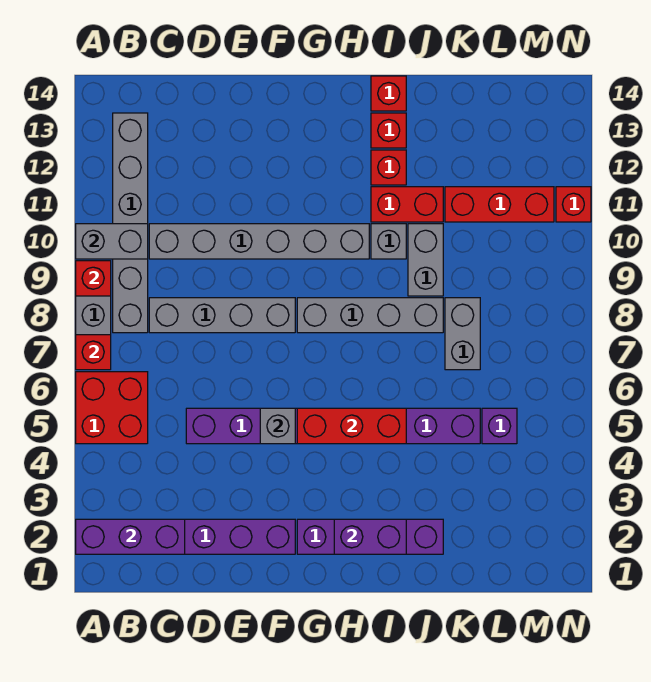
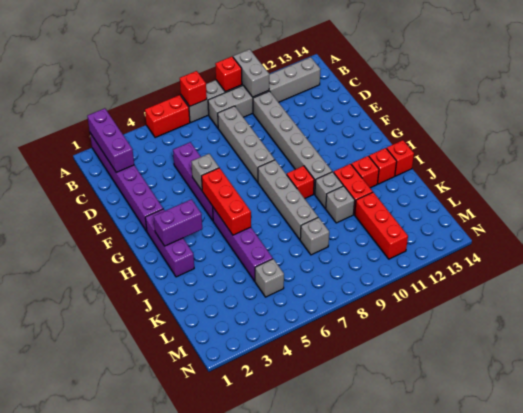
red 2x2 brick [76,372,148,444] -> red 1x2 brick [145,95,190,138]
purple 1x4 brick [297,519,443,554] -> purple 1x3 brick [145,209,194,277]
purple 1x2 brick [334,519,406,554] -> purple 1x2 brick turned to [154,199,202,246]
grey 1x2 brick [408,224,443,296] -> grey 1x1 brick [326,186,355,223]
grey 1x2 brick [445,298,480,370] -> grey 1x1 brick [300,217,329,255]
purple 1x1 brick [482,408,517,444] -> grey 1x1 brick [255,259,284,297]
red 1x1 brick [556,187,591,222] -> red 1x1 brick moved to [287,166,314,199]

